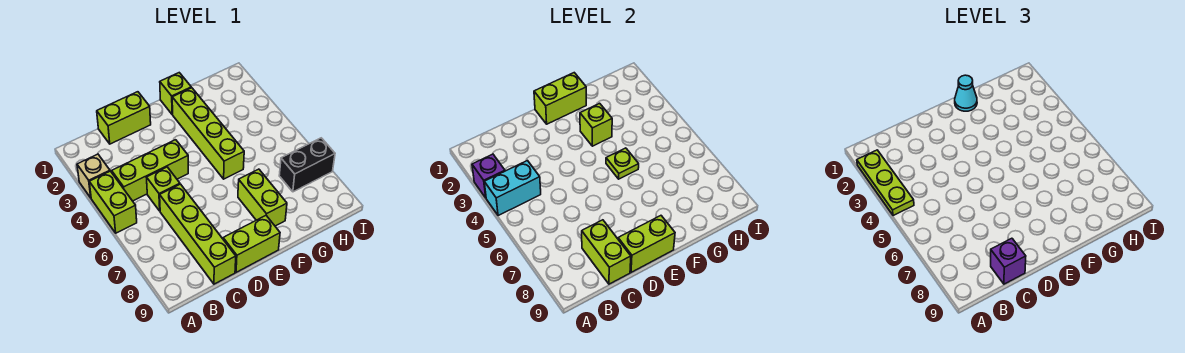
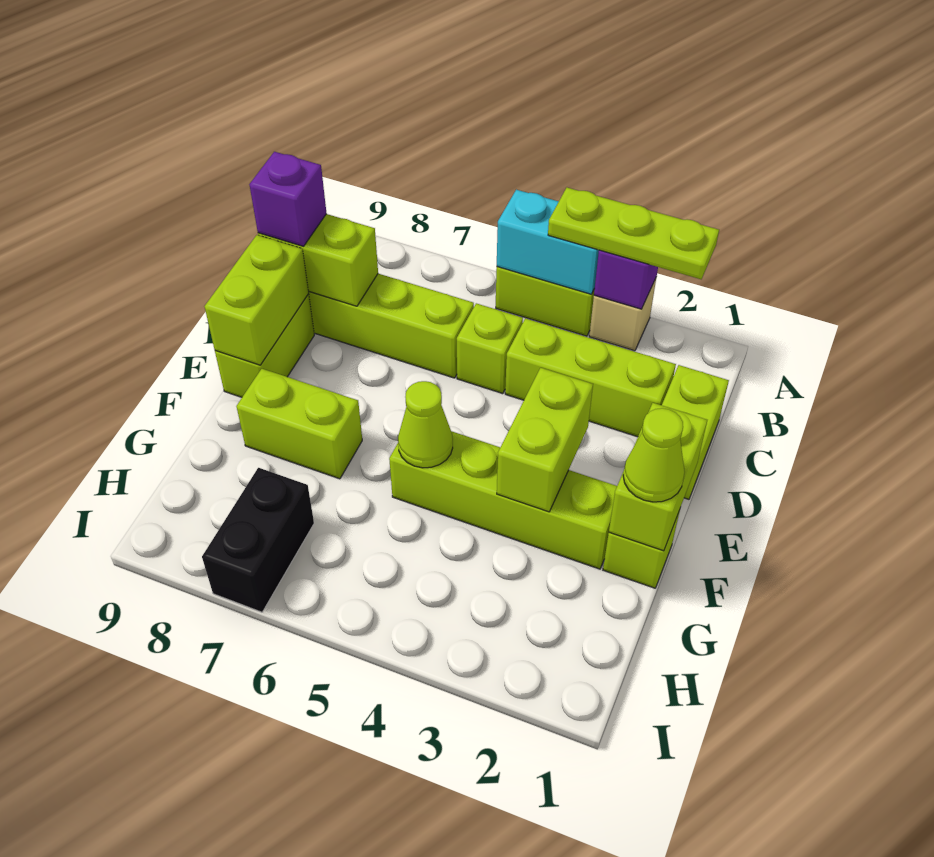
cyan 1x2 brick [484,161,541,216] -> cyan 1x2 brick turned to [497,190,599,294]
lime 1x3 brick [112,140,188,201] -> lime 1x3 brick turned to [505,318,676,437]
cyan 1x1 cone [955,75,977,111] -> lime 1x1 cone [623,408,685,502]
lime 1x1 brick [580,103,612,146] -> lime 1x2 brick [497,368,593,512]
lime 1x1 plate [606,148,639,179] -> lime 1x1 cone [398,381,453,468]

